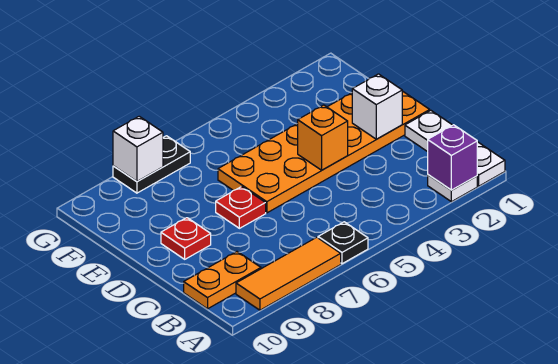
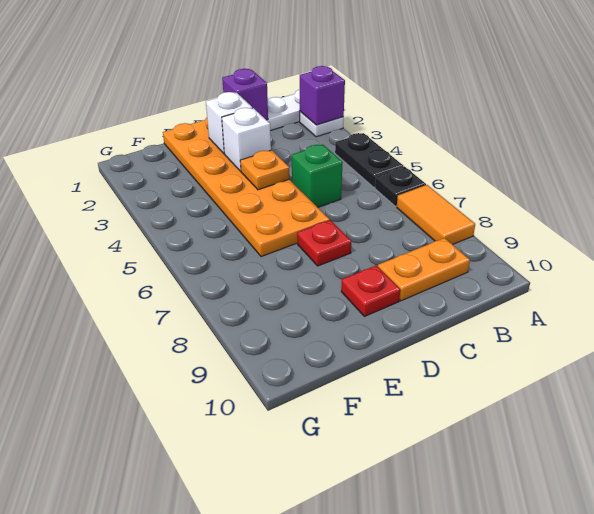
orange 1x3 tile [236,237,341,310] -> orange 1x2 tile [397,185,475,244]
orange 1x2 plate [184,252,261,309] -> orange 1x2 plate turned to [378,238,470,301]
none -> purple 1x1 brick [222,69,268,120]
none -> green 1x1 brick [292,145,343,207]
orange 1x1 brick [298,105,348,170] -> orange 1x1 plate [240,150,289,190]
black 1x2 plate [113,136,190,193] -> black 1x2 plate moved to [335,133,404,187]
white 1x1 brick [113,116,163,181] -> white 1x1 brick moved to [222,108,271,171]

